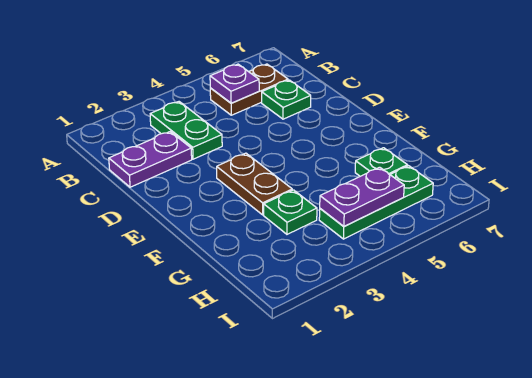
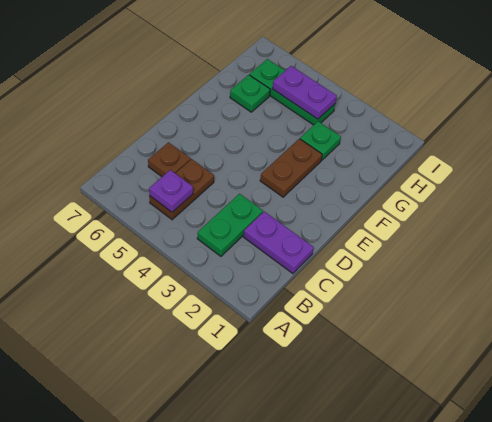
brown 1x2 plate [210,64,288,115] -> brown 1x2 plate turned to [149,159,214,220]
green 1x1 plate [262,80,311,119] -> brown 1x1 plate [148,142,191,177]

